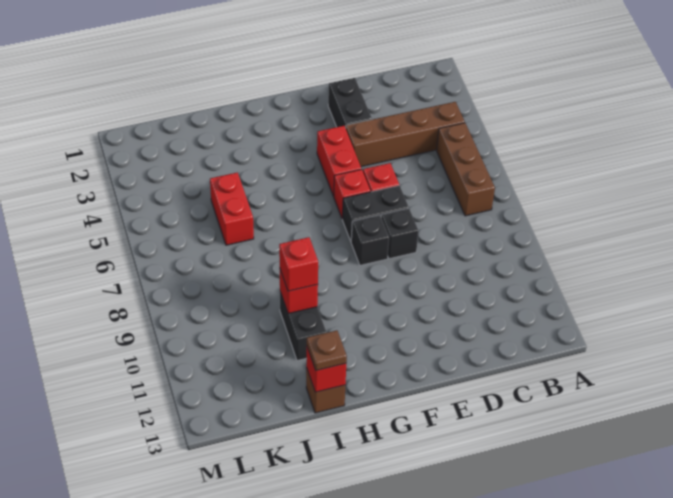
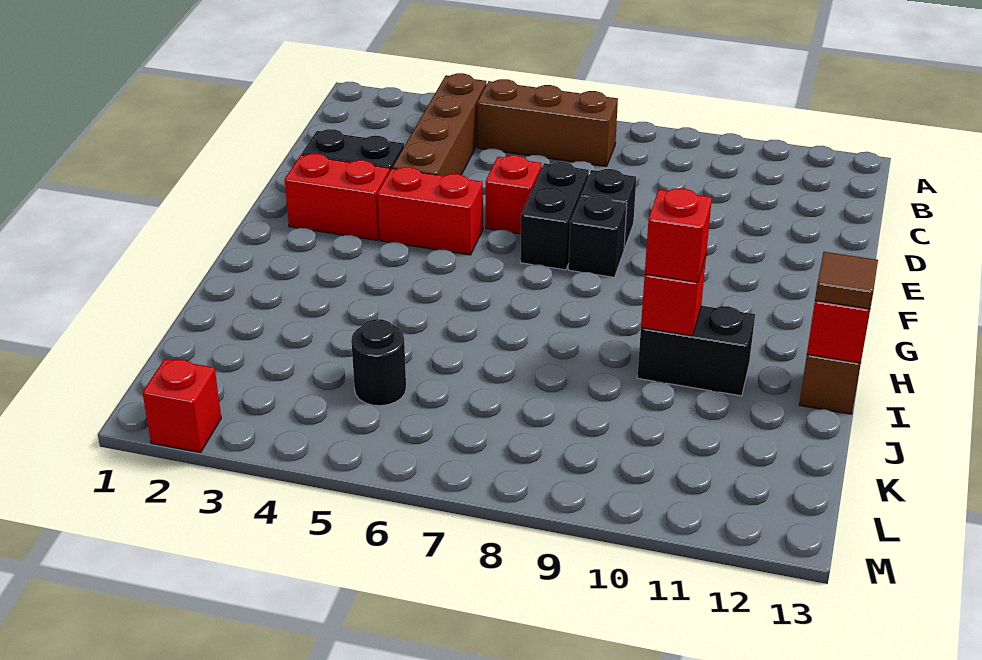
red 1x1 brick [334,169,370,219] -> red 1x1 brick moved to [142,359,221,452]
brown 1x1 plate [307,330,347,370] -> brown 1x1 tile [815,252,878,309]
red 1x2 brick [210,172,254,245] -> red 1x2 brick moved to [285,154,390,240]
none -> black 1x1 round brick [351,319,406,406]

